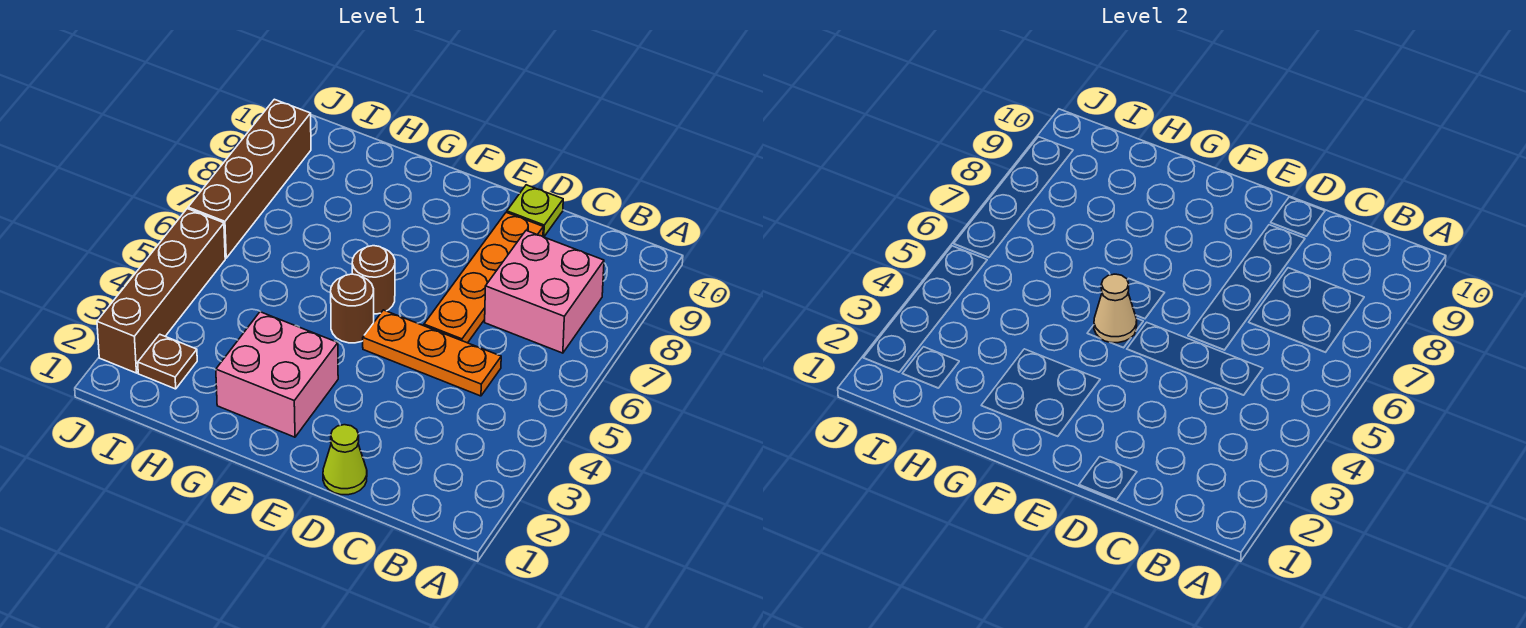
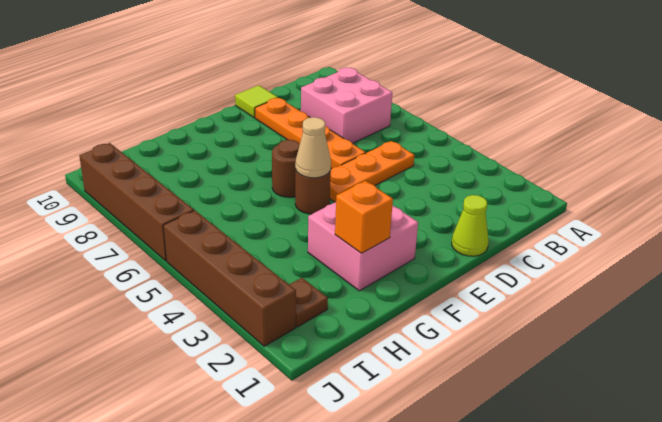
lime 1x1 plate [507,185,563,237] -> lime 1x1 tile [235,85,278,118]
none -> orange 1x1 brick [335,181,393,253]

